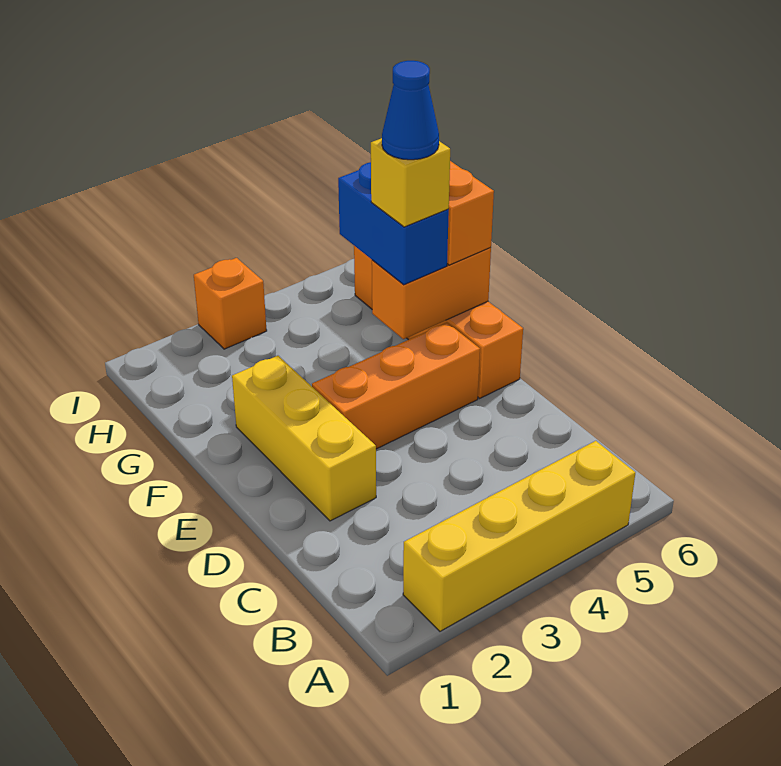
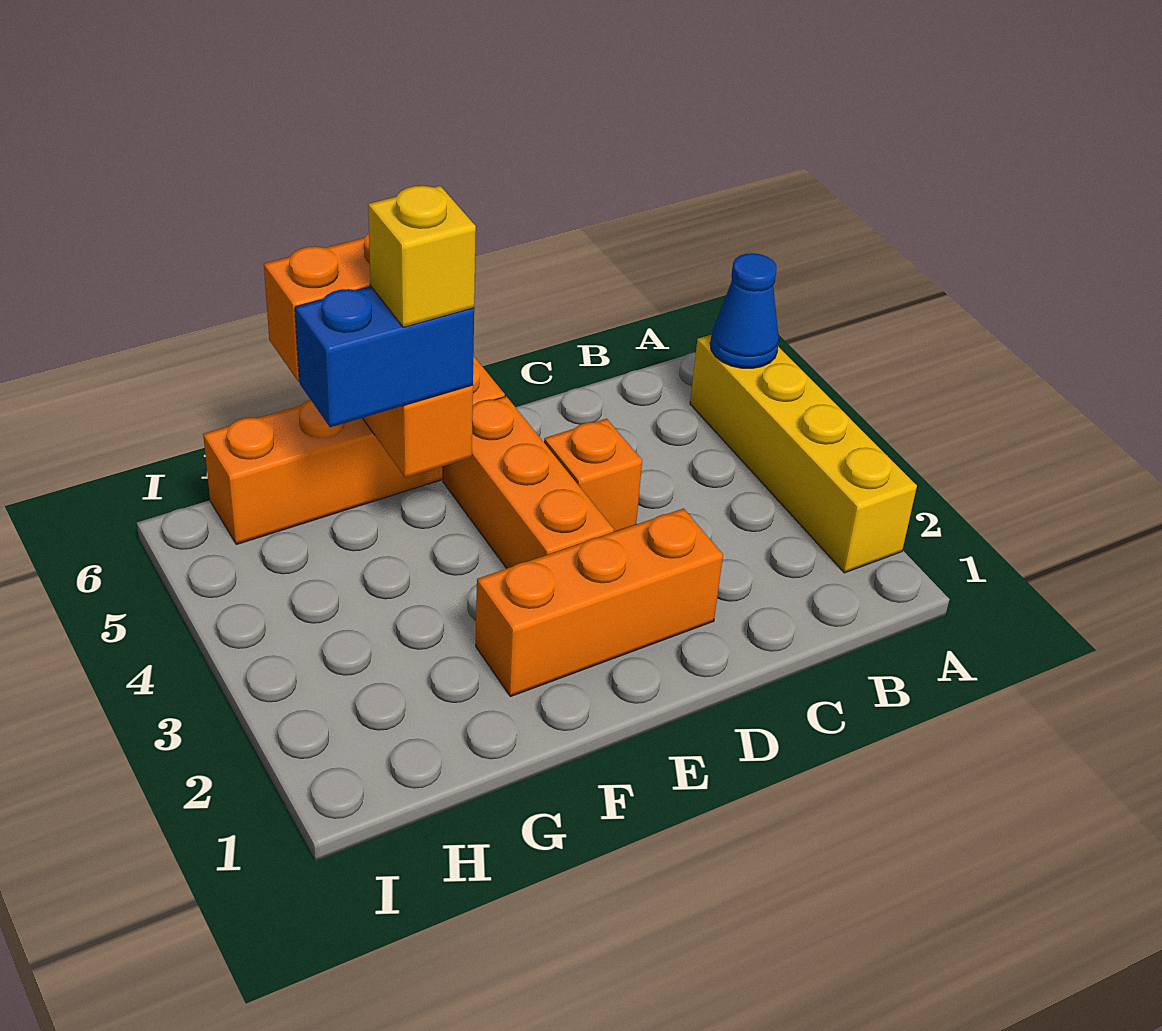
yellow 1x3 brick [232,356,376,521] -> orange 1x3 brick [476,508,723,697]
blue 1x1 cone [382,61,439,160] -> blue 1x1 cone moved to [710,253,779,368]
orange 1x1 brick [194,258,267,349] -> orange 1x1 brick moved to [544,419,642,532]

